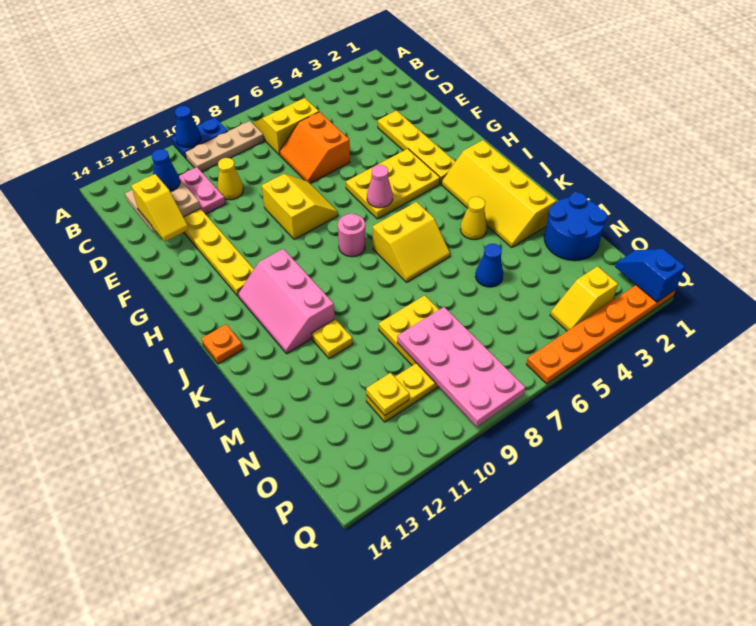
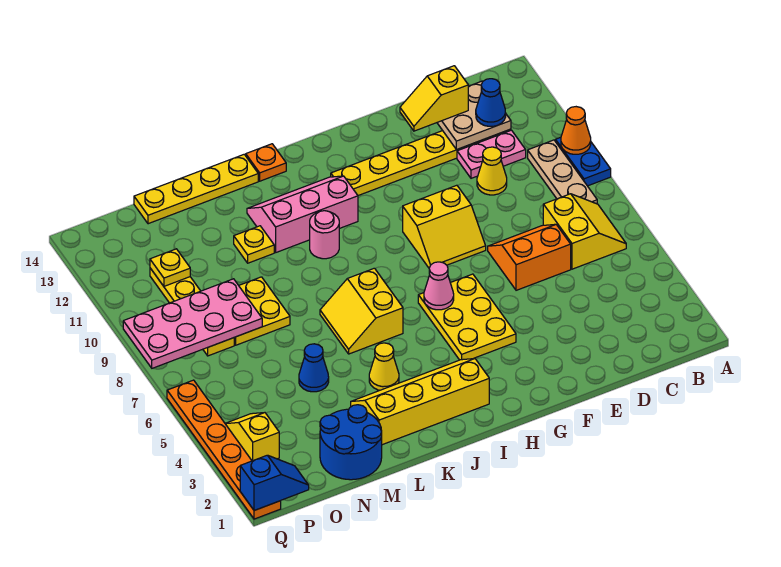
blue 1x1 cone [175,106,201,147] -> orange 1x1 cone [561,107,591,154]
yellow 1x4 plate [378,111,455,184] -> yellow 1x4 plate moved to [134,154,258,224]
pink 1x1 round brick [338,214,365,257] -> pink 1x1 round brick moved to [310,211,339,259]

